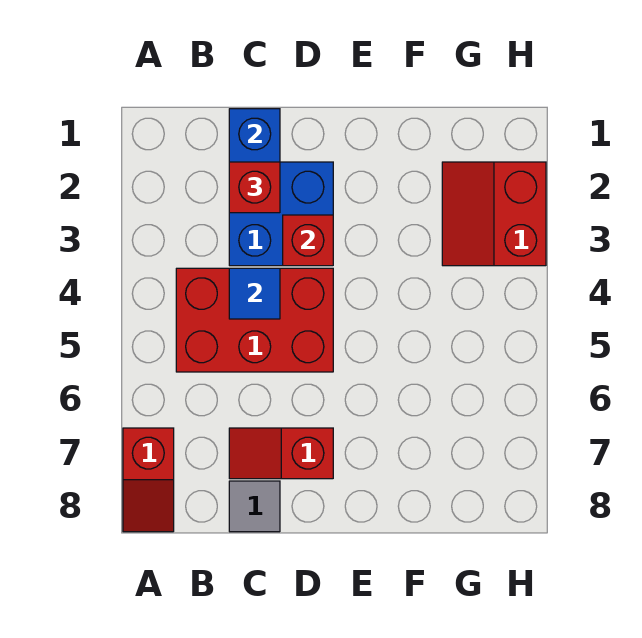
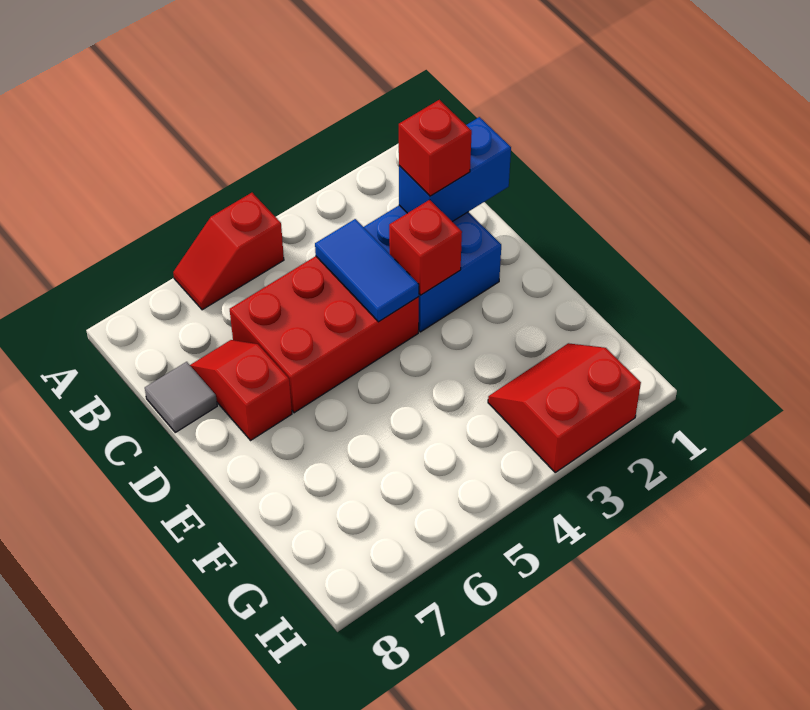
red 1x2 slope [123,428,174,532] -> red 1x2 slope moved to [173,193,284,310]
red 2x3 brick [176,268,333,372] -> red 2x3 brick turned to [230,256,419,413]
blue 1x1 tile [229,268,280,319] -> blue 1x2 tile [315,219,419,322]

